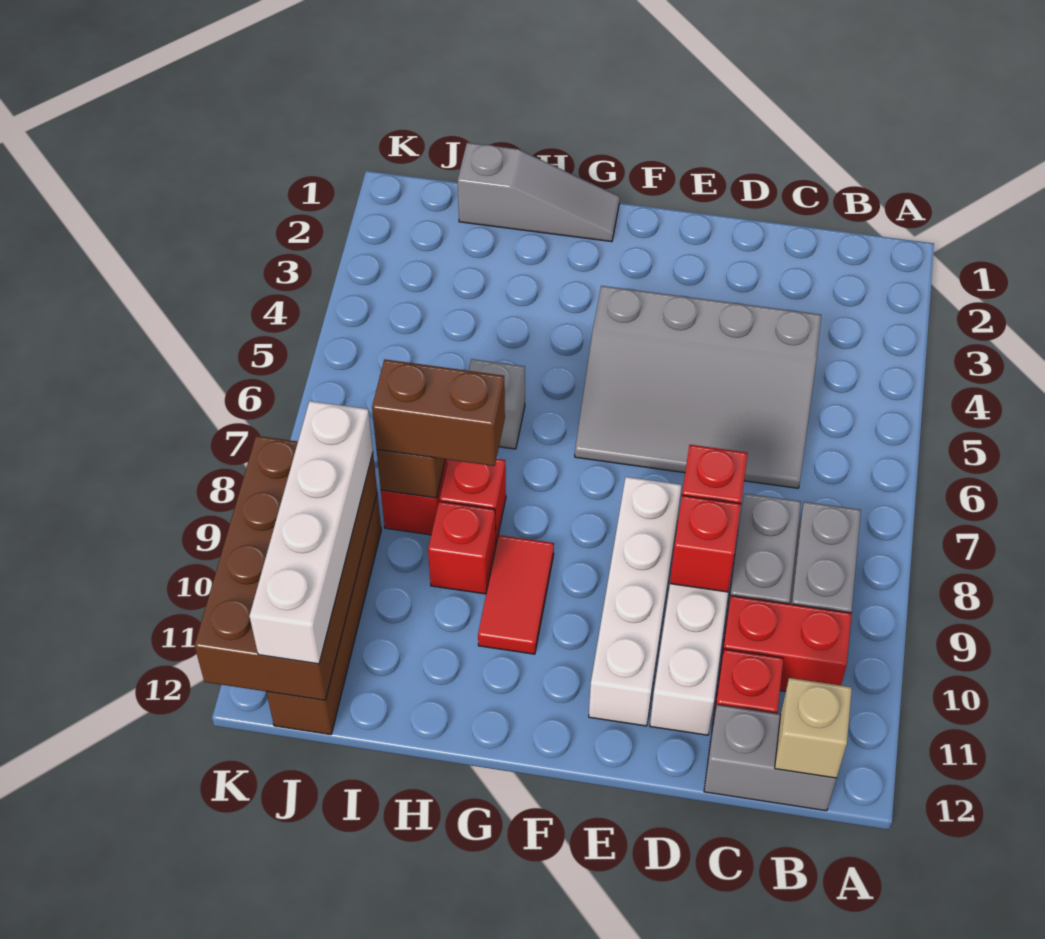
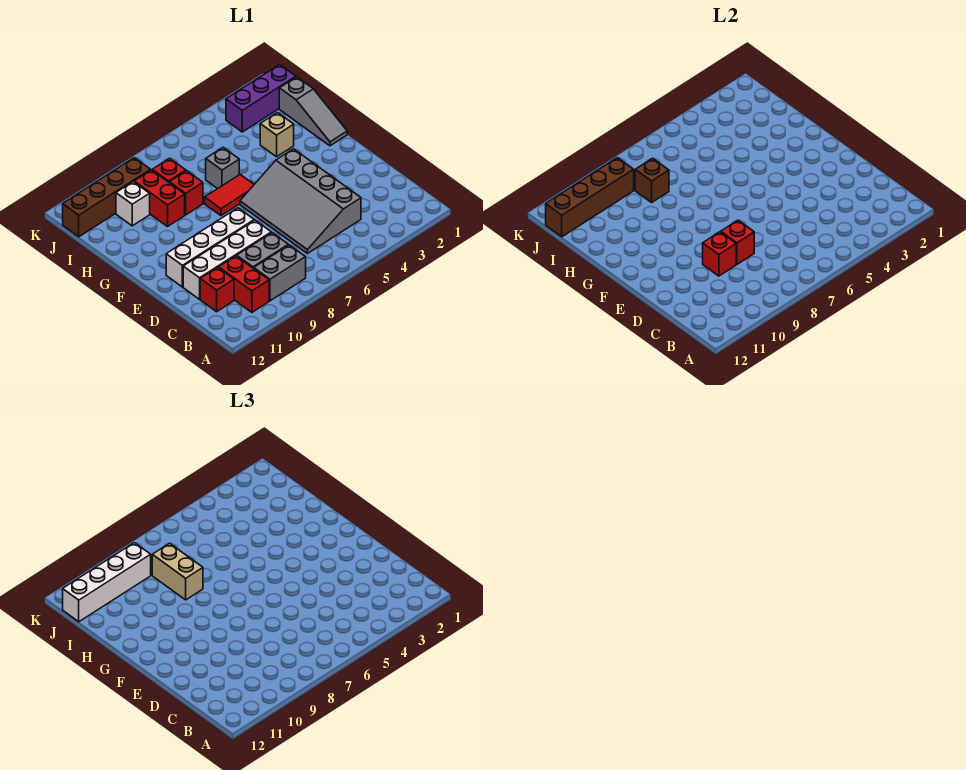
grey 1x2 brick [704,705,836,811] -> none
tan 1x1 brick [775,678,852,778] -> tan 1x1 brick moved to [260,113,294,157]
red 1x2 tile [478,535,554,654] -> red 1x2 tile moved to [205,175,254,216]
brown 1x2 brick [372,359,505,466] -> tan 1x2 brick [152,543,203,600]
red 1x1 brick [428,501,496,594] -> red 1x2 brick [134,170,185,227]
none -> white 1x1 brick [116,182,150,226]
none -> purple 1x3 brick [226,65,296,132]
brown 2x4 brick [194,436,377,700] -> brown 1x4 brick [546,158,634,237]

